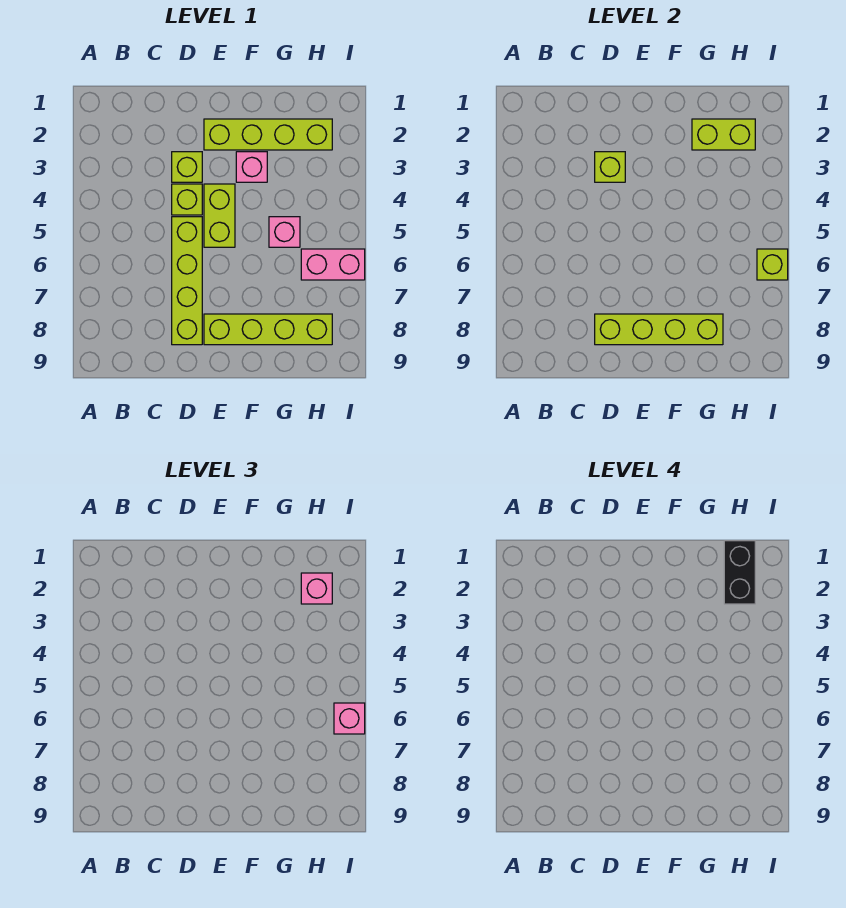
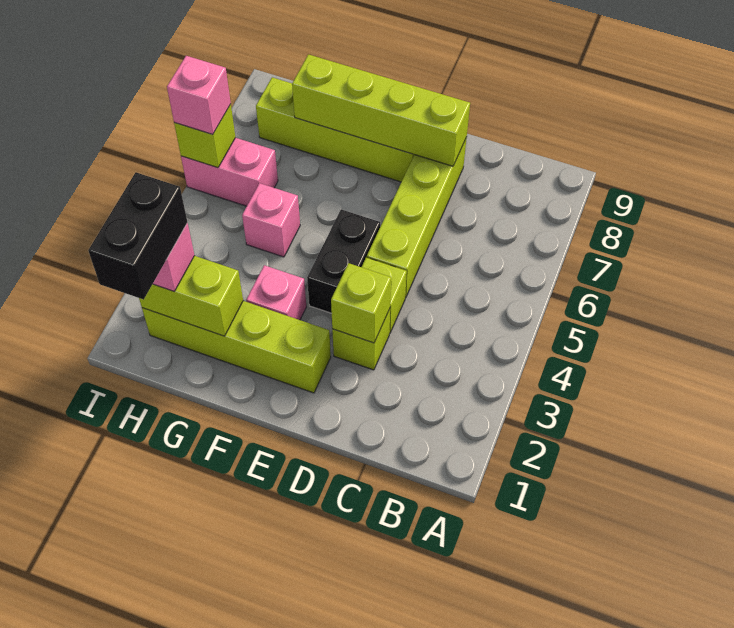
lime 1x2 brick [204,184,235,247] -> black 1x2 brick [307,209,380,313]

